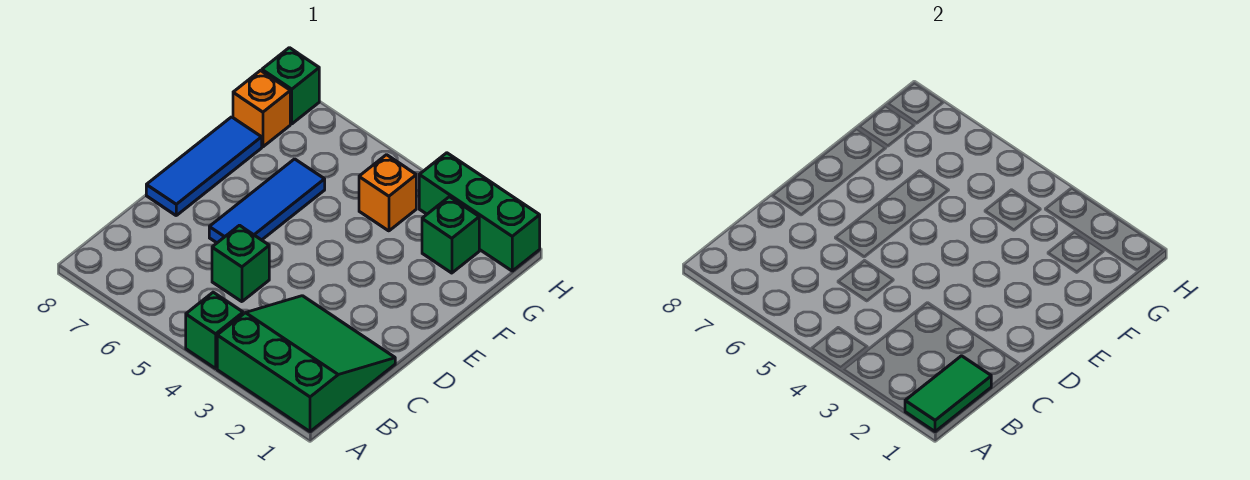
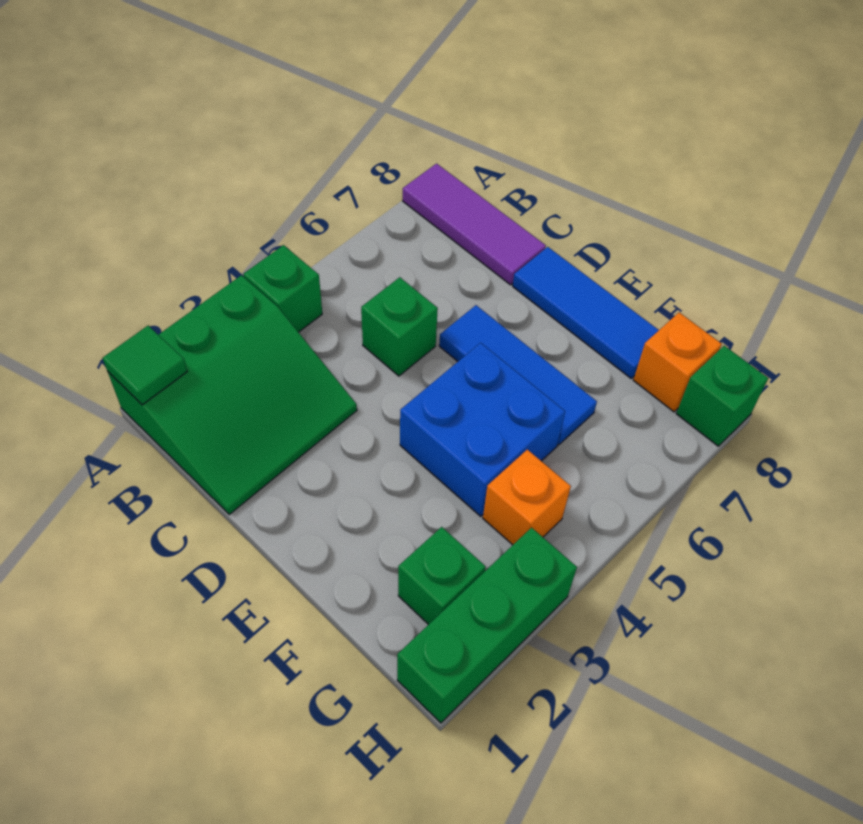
green 1x2 tile [905,356,991,432] -> green 1x1 tile [103,326,187,405]
none -> purple 1x3 tile [403,164,546,285]
none -> blue 2x2 brick [400,343,565,516]

